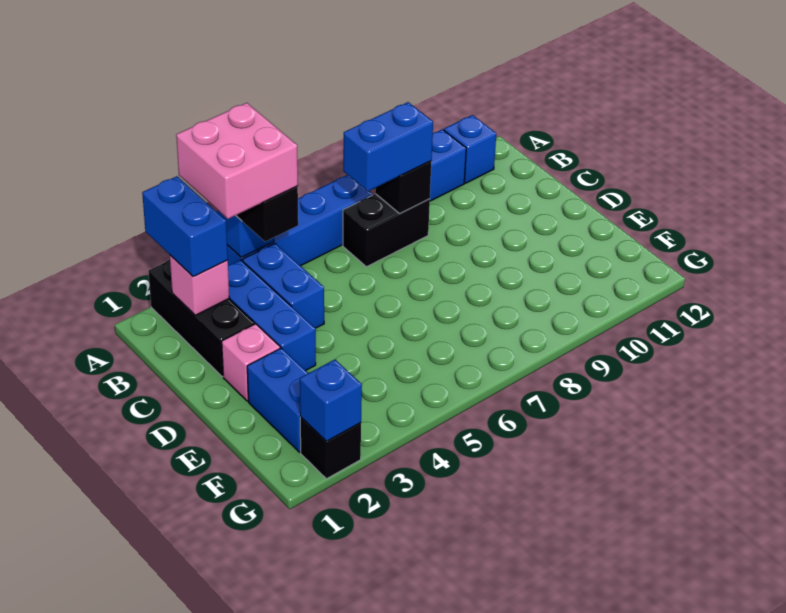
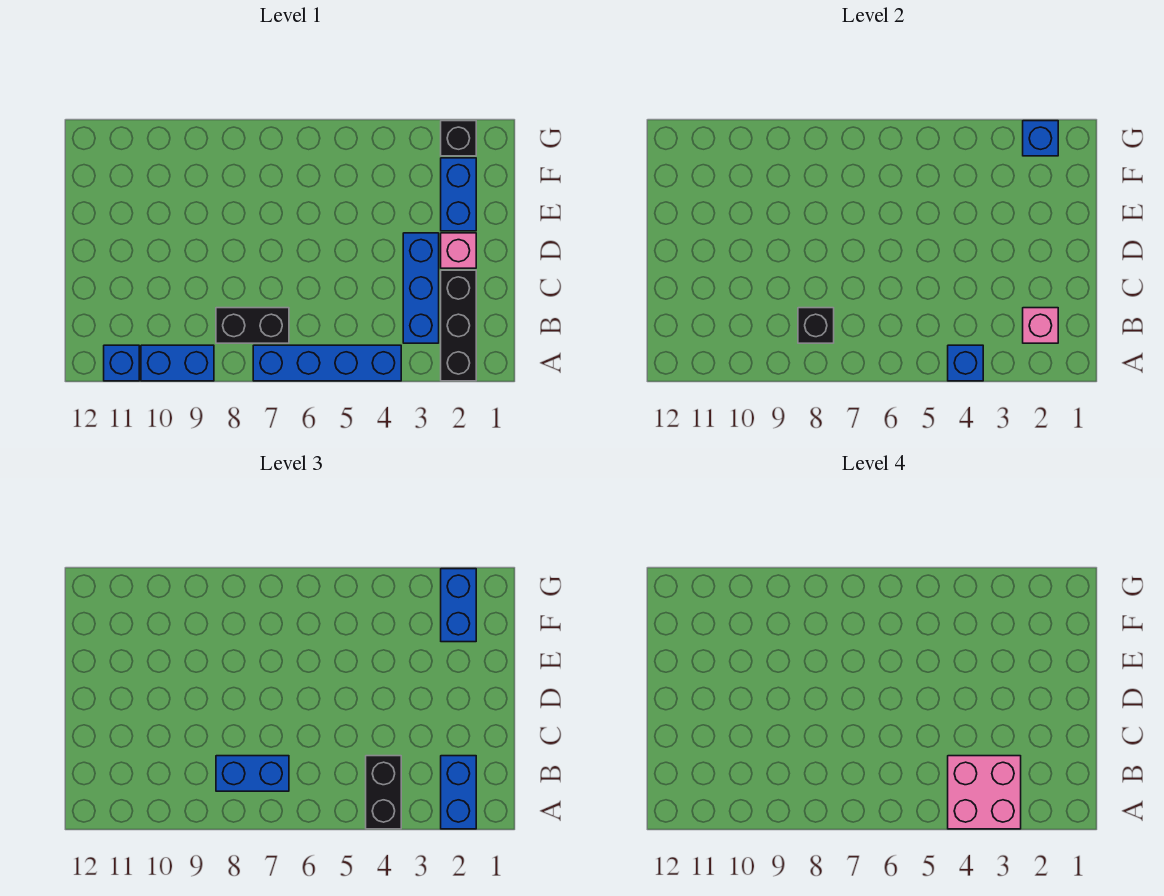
blue 1x2 brick [243,243,324,328] -> blue 1x2 brick moved to [441,569,476,642]

